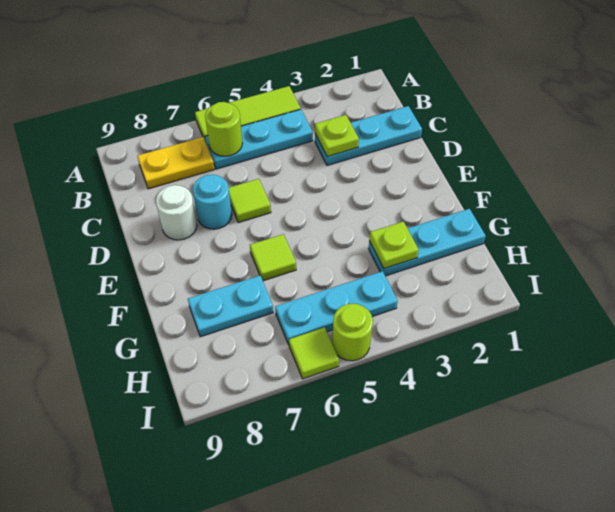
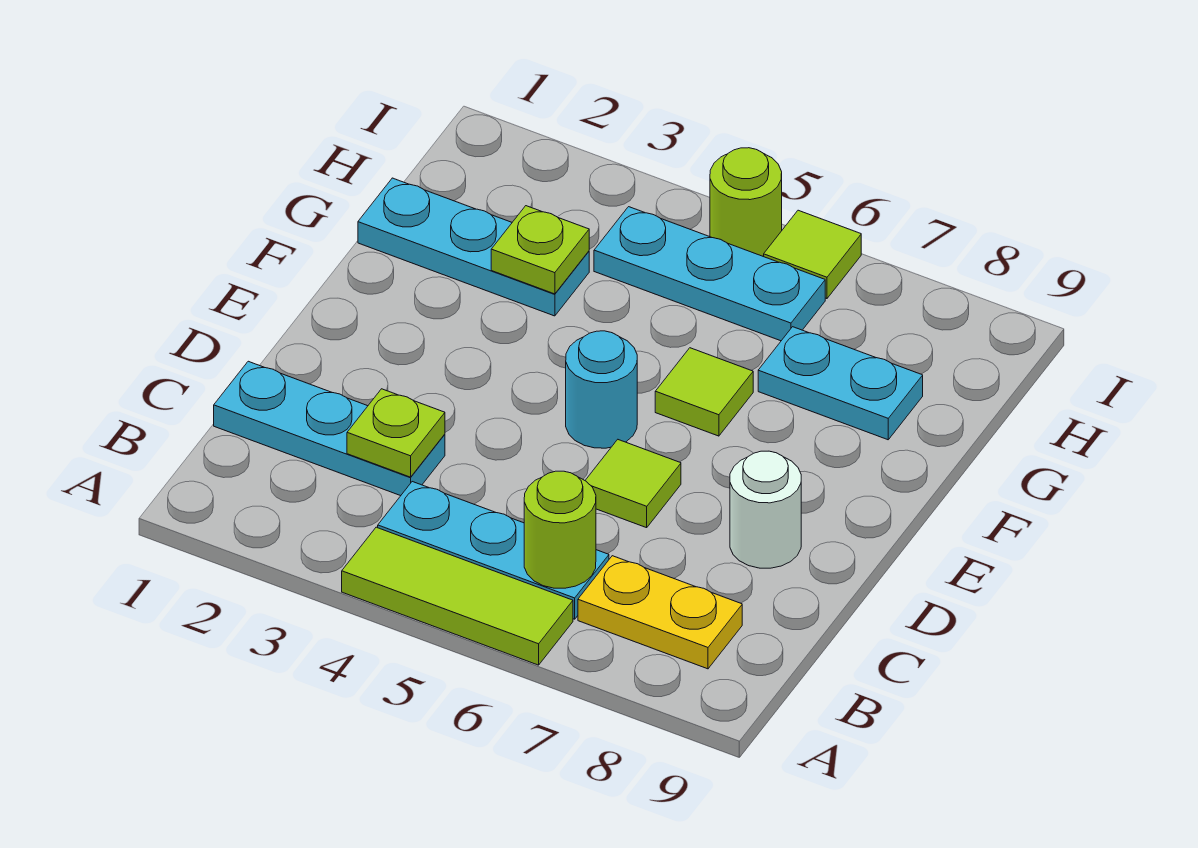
cyan 1x1 round brick [193,175,232,229] -> cyan 1x1 round brick moved to [566,331,637,448]

